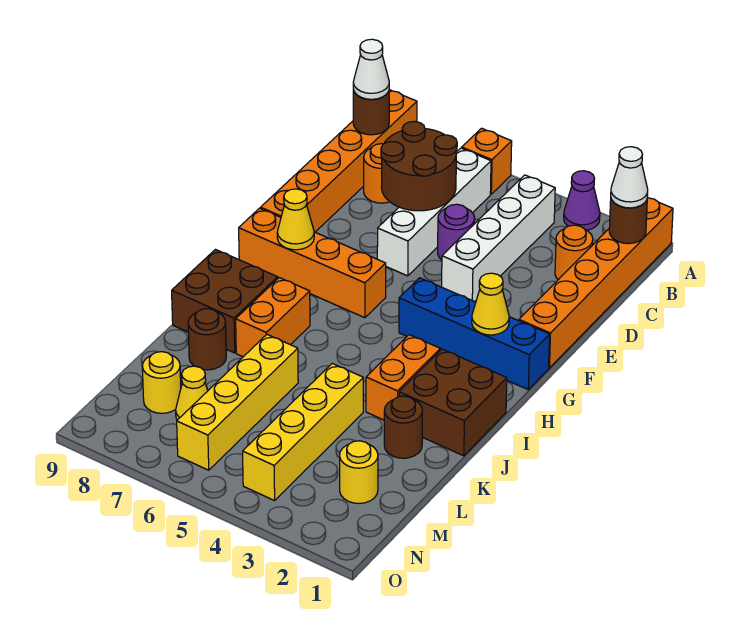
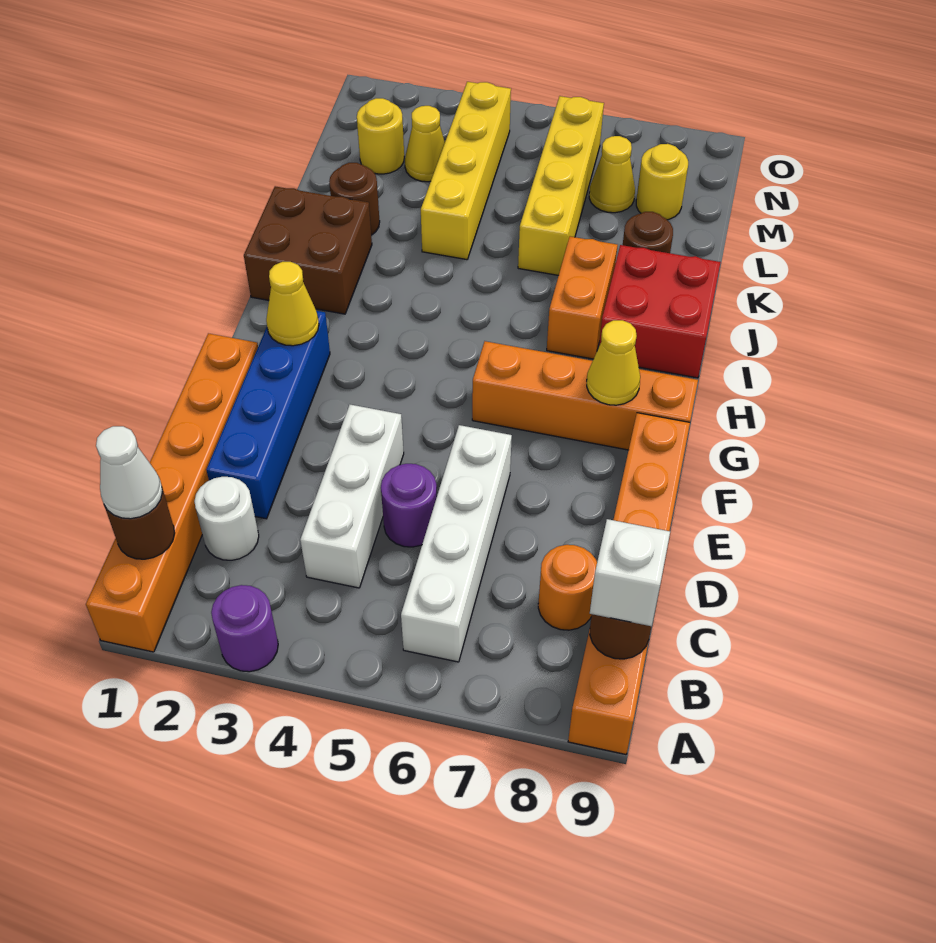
purple 1x1 cone [564,171,600,230] -> purple 1x1 round brick [211,585,278,672]
orange 1x1 brick [462,128,512,194] -> none
white 1x4 brick [442,175,555,302] -> white 1x3 brick [300,405,404,588]
white 1x1 cone [353,39,389,99] -> white 1x1 brick [590,519,670,626]
orange 1x1 round brick [555,225,593,280] -> white 1x1 round brick [194,477,259,560]
brown 2x2 round brick [381,121,457,211] -> none
blue 1x4 brick [399,278,549,389] -> blue 1x4 brick turned to [206,311,330,519]
orange 1x2 brick [366,335,440,420] -> none
brown 2x2 brick [172,250,278,353] -> red 2x2 brick [599,245,721,378]
none -> yellow 1x1 cone [405,106,445,182]

